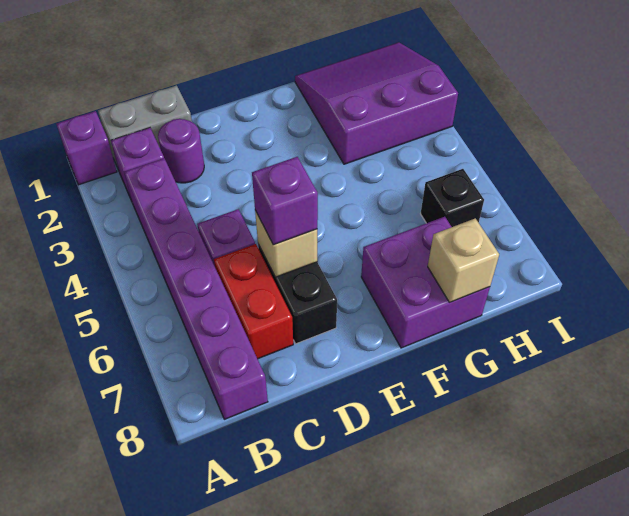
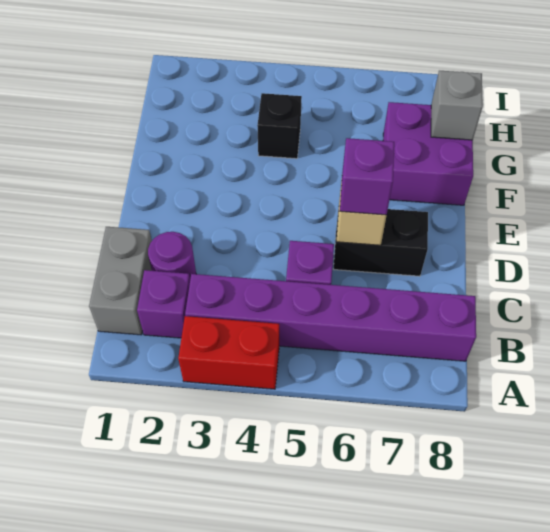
purple 1x1 brick [56,111,117,185] -> none
red 1x2 brick [214,244,293,359] -> red 1x2 brick moved to [178,316,279,389]
purple 3x3 slope [295,42,458,164] -> none
tan 1x1 brick [428,218,499,302] -> grey 1x1 brick [431,71,483,140]
black 1x1 brick [421,169,484,227] -> black 1x1 brick moved to [257,93,302,159]

